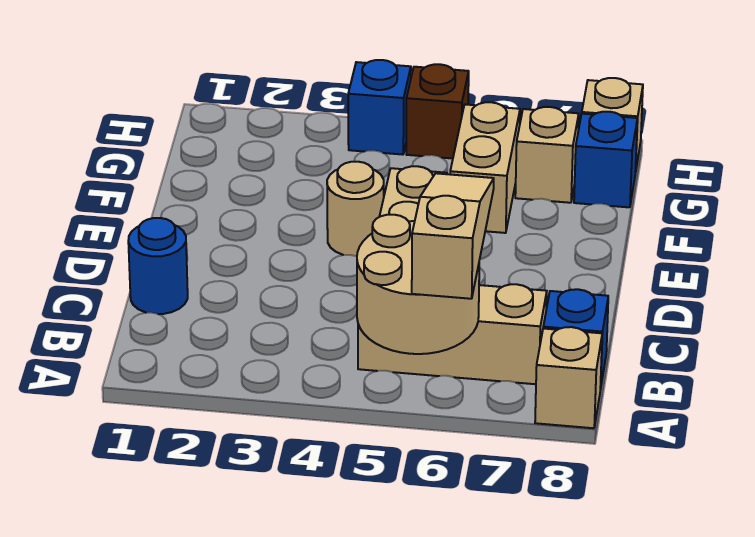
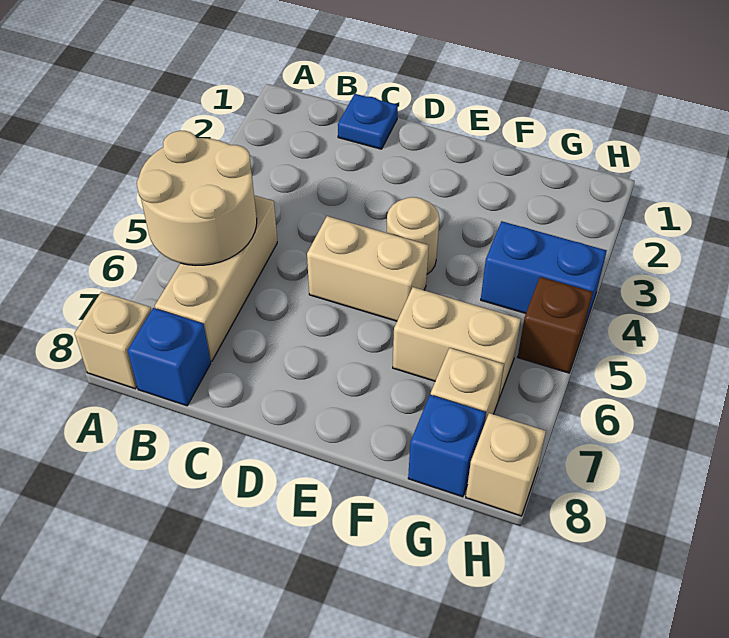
tan 1x3 slope [412,173,494,299] -> none
blue 1x1 round brick [128,218,188,314] -> blue 1x1 plate [338,94,398,149]
blue 1x1 brick [348,60,411,155] -> blue 1x2 brick [481,221,607,328]

